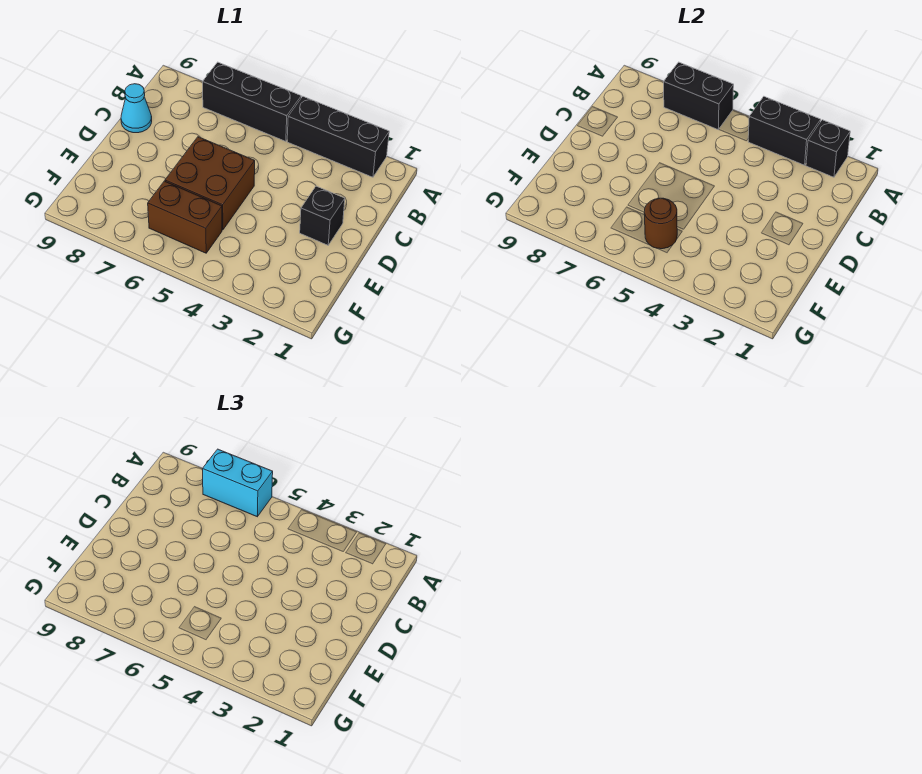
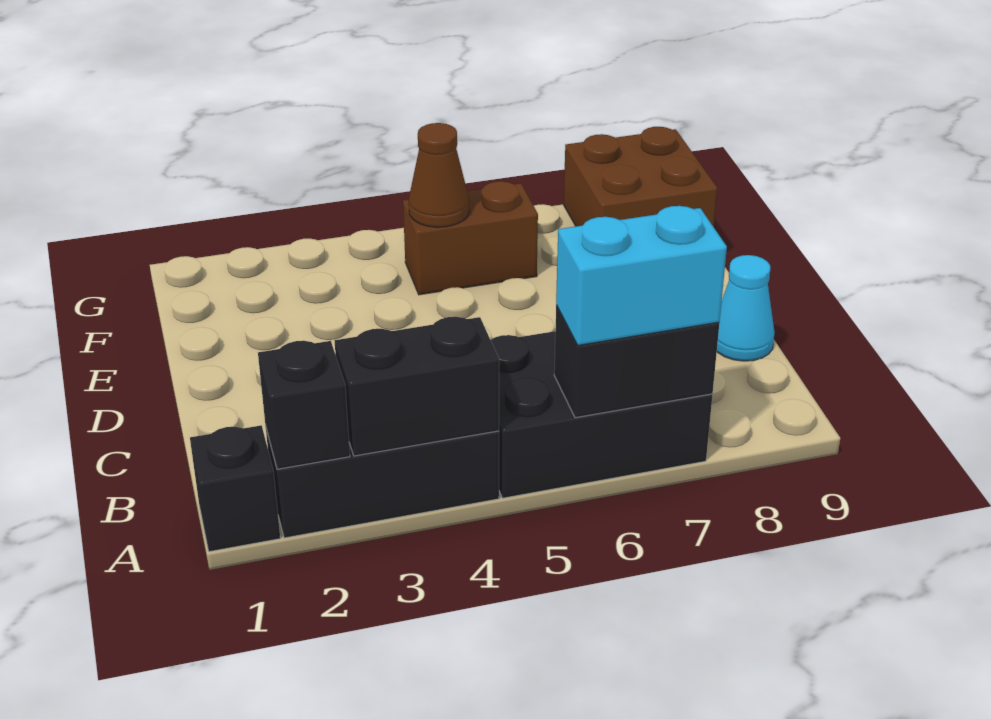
black 1x3 brick [202,62,301,141] -> black 2x3 brick [491,331,712,498]
black 1x1 brick [300,186,345,245] -> black 1x1 brick moved to [190,425,280,552]
brown 2x2 brick [165,137,255,230] -> brown 2x2 brick moved to [564,127,717,227]
brown 1x1 round brick [644,198,677,249] -> brown 1x1 cone [409,123,469,227]

